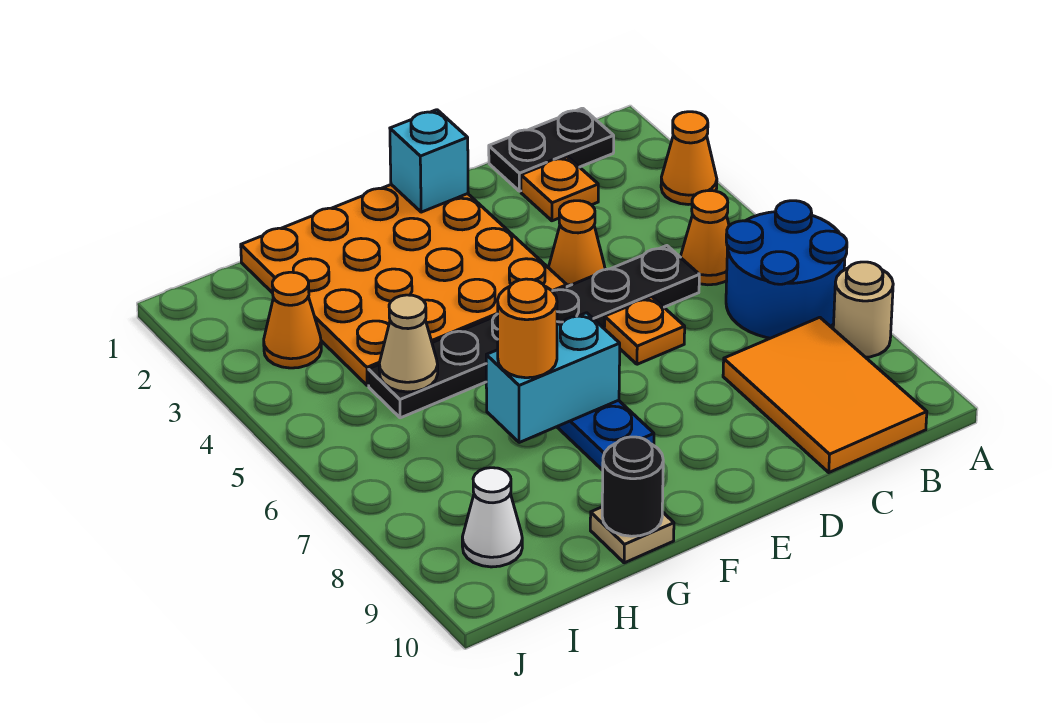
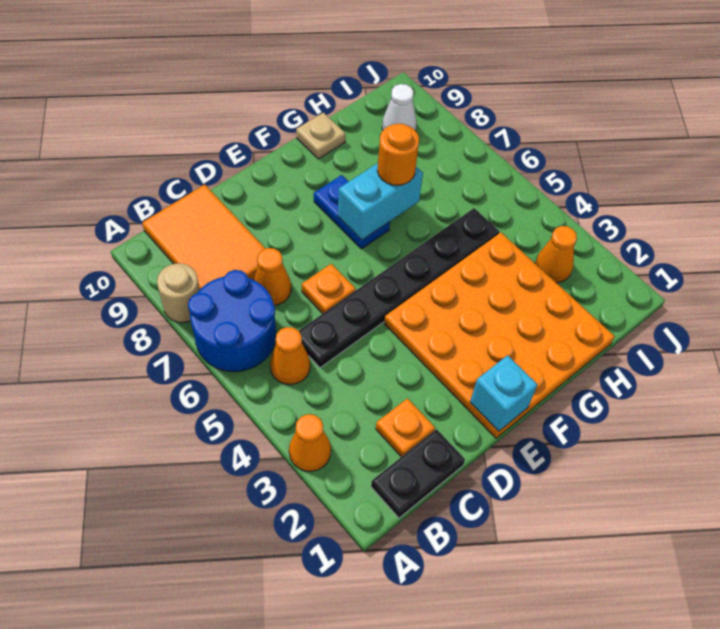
orange 1x1 cone [548,201,605,287] -> orange 1x1 cone moved to [254,248,291,305]
black 1x1 round brick [602,437,663,536] -> none
tan 1x1 cone [379,295,438,392] -> none

